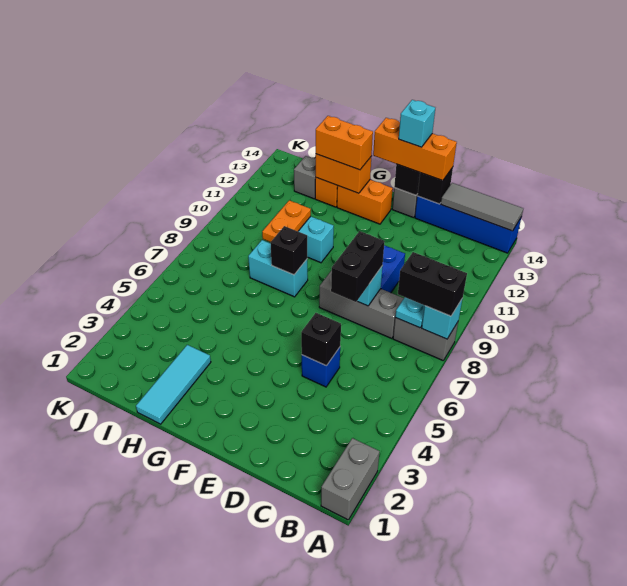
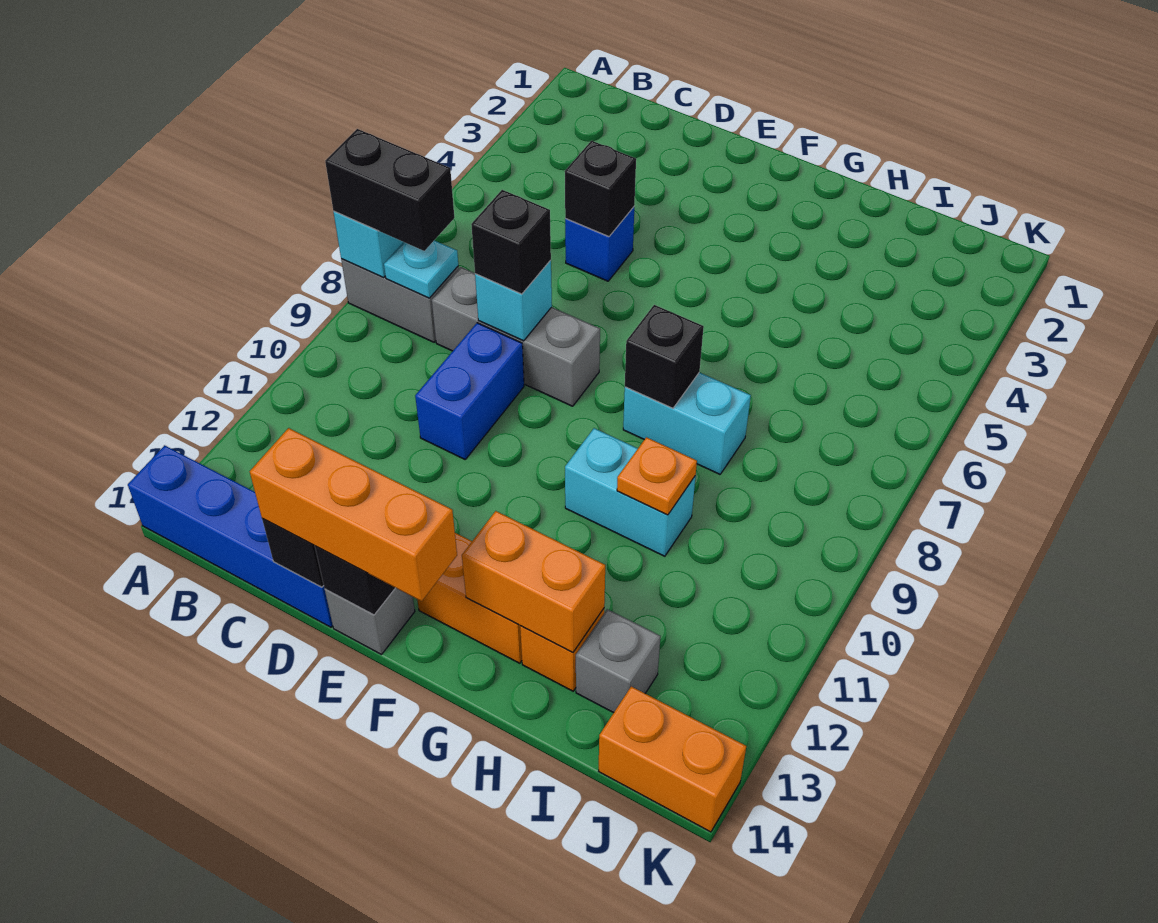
grey 1x2 brick [321,438,380,520] -> none
grey 1x3 tile [441,183,523,231] -> none
black 1x2 brick [331,231,385,302] -> black 1x1 brick [471,190,551,294]
cyan 1x1 brick [399,100,435,147] -> none
orange 1x2 brick [316,116,373,170] -> orange 1x2 brick moved to [599,686,746,832]
cyan 1x3 tile [136,345,211,424] -> none
orange 1x2 plate [262,200,311,242] -> orange 1x1 plate [617,437,697,515]

